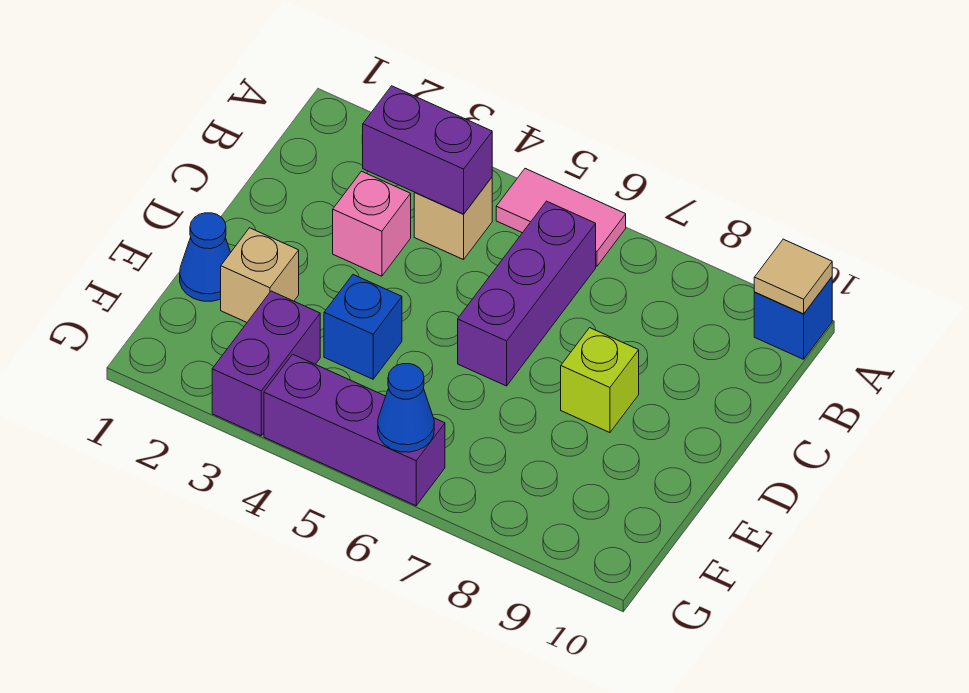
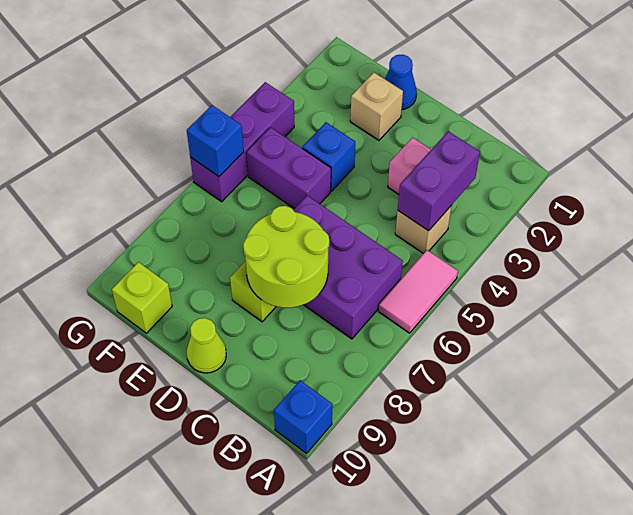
tan 1x1 tile [754,239,832,314] -> none
purple 1x3 brick [458,201,596,386] -> purple 2x3 brick [294,196,403,339]
none -> lime 2x2 round brick [243,206,329,308]
none -> lime 1x1 cone [187,318,226,373]
purple 1x2 brick [212,291,320,436] -> purple 1x2 brick moved to [246,127,331,209]
none -> lime 1x1 brick [112,262,172,333]
blue 1x1 cone [378,364,434,452] -> blue 1x1 brick [187,105,244,177]

